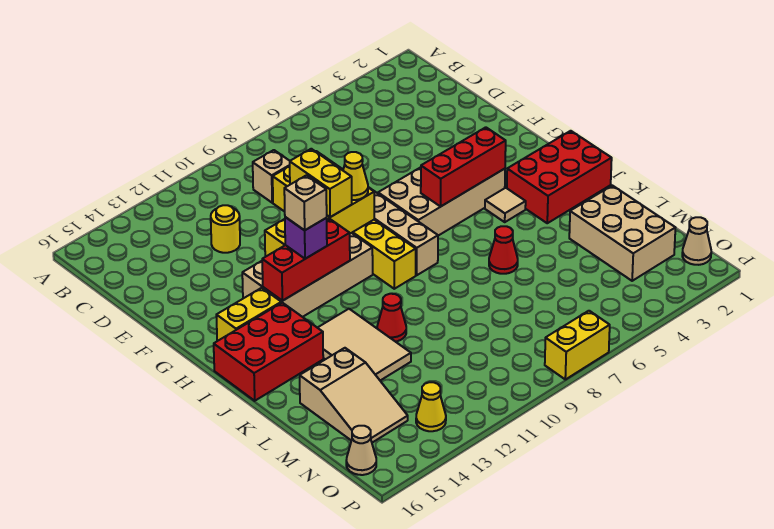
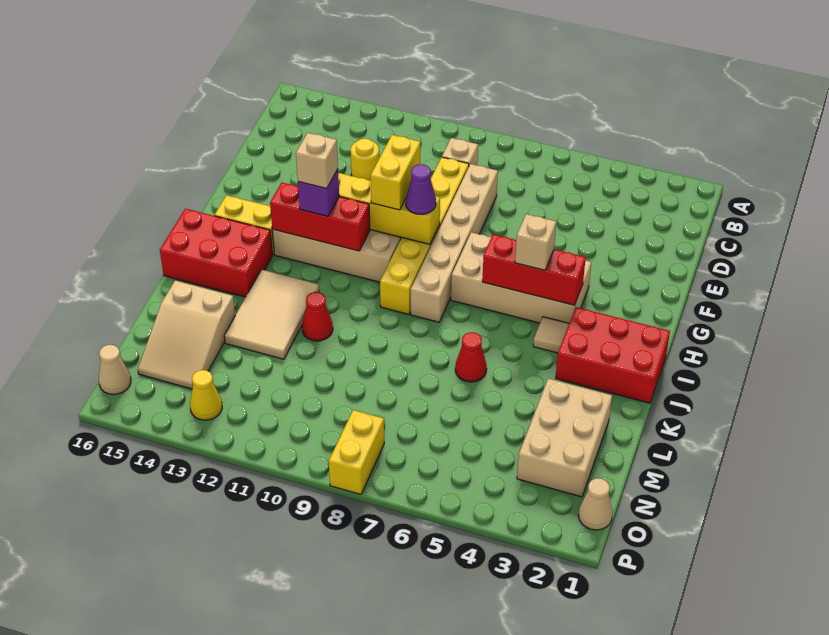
yellow 1x1 cone [343,152,368,200] -> purple 1x1 cone [406,164,436,214]
none -> tan 1x1 brick [515,214,556,270]
yellow 1x2 brick [545,311,610,379] -> yellow 1x2 brick turned to [329,410,384,494]

